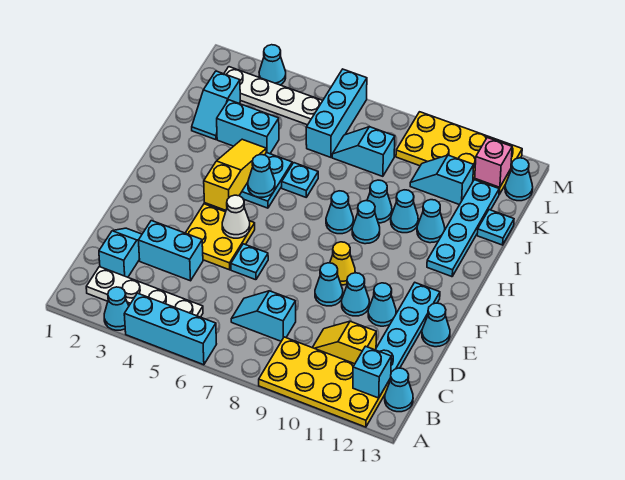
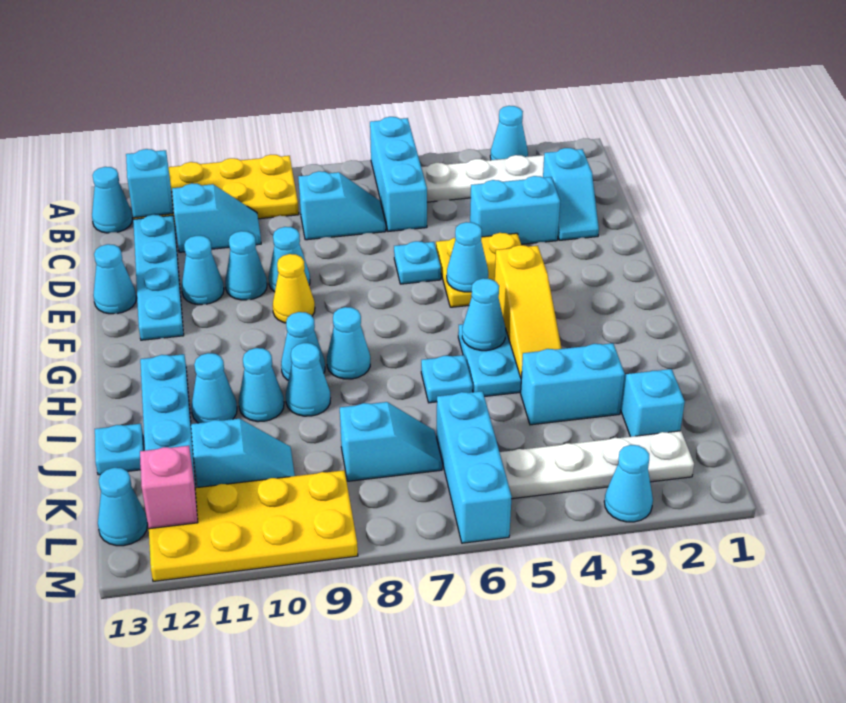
cyan 1x3 brick [124,293,216,365] -> cyan 1x3 brick turned to [370,117,427,231]
yellow 1x2 slope [312,321,376,364] -> cyan 1x2 slope [172,183,261,252]
white 1x1 cone [222,195,250,238] -> cyan 1x1 cone [447,222,488,292]

